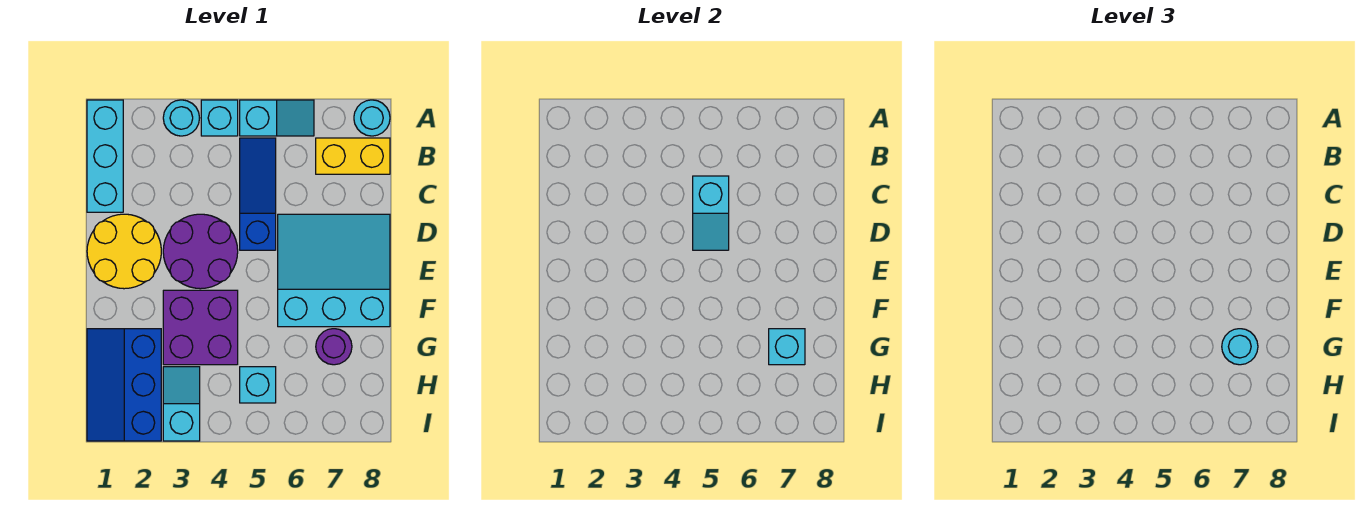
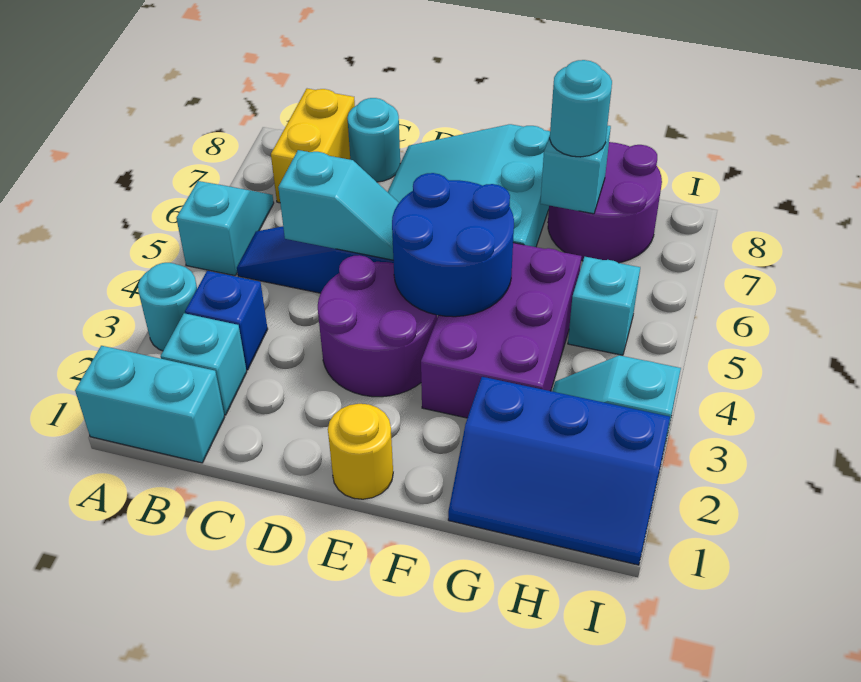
cyan 1x3 brick [87,100,123,212] -> cyan 1x2 brick [75,346,225,463]
cyan 1x1 brick [201,100,238,136] -> cyan 1x1 brick moved to [161,313,247,415]
cyan 1x1 round brick [354,100,390,136] -> cyan 1x1 round brick moved to [348,98,400,182]
none -> blue 1x1 brick [185,271,268,370]
yellow 2x2 round brick [87,214,161,289] -> yellow 1x1 round brick [328,404,393,499]
none -> blue 2x2 round brick [392,173,514,317]
purple 2x2 brick [163,290,238,365] -> purple 2x3 brick [421,243,581,418]
purple 1x1 round brick [316,329,352,365] -> purple 2x2 round brick [548,142,662,263]

